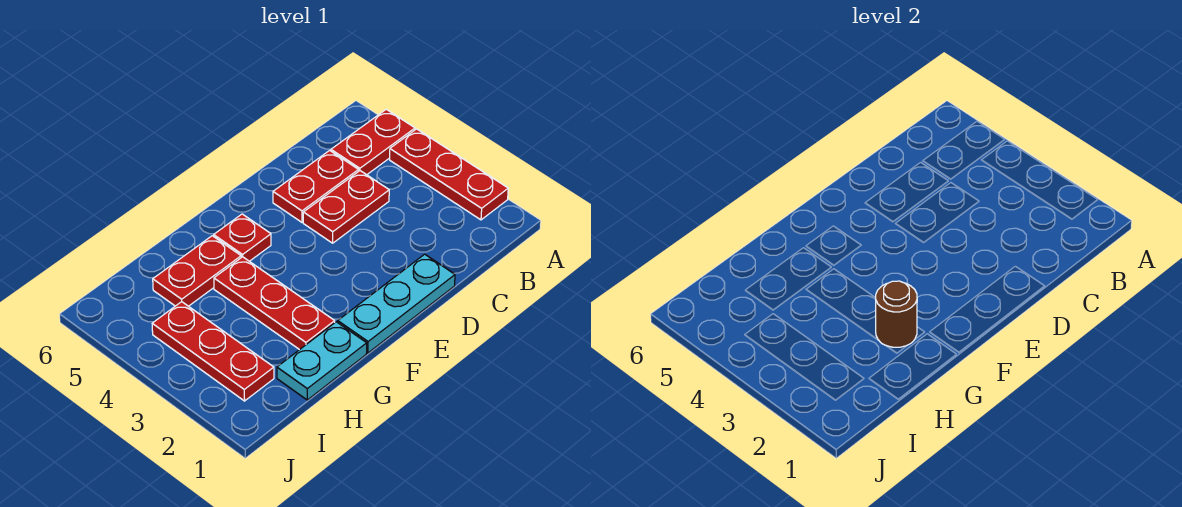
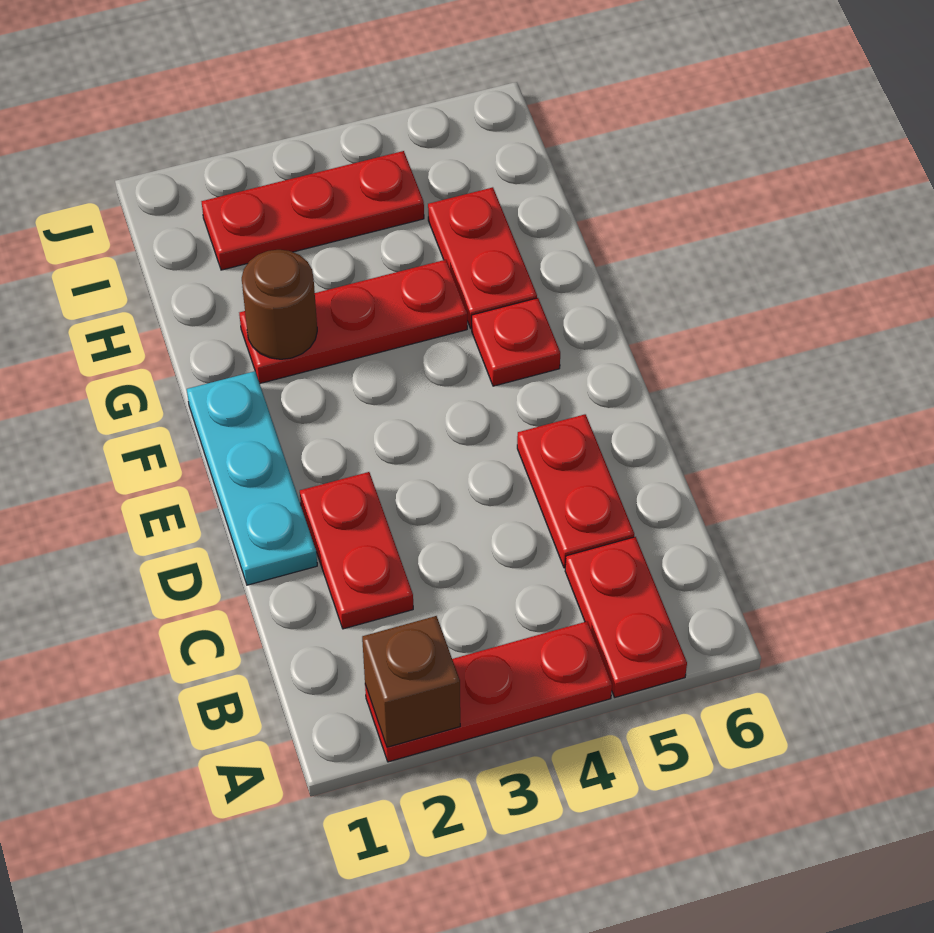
none -> brown 1x1 brick [362,616,460,747]
red 1x2 plate [303,171,389,243] -> red 1x2 plate moved to [300,472,413,629]
cyan 1x2 plate [277,322,367,400] -> none

